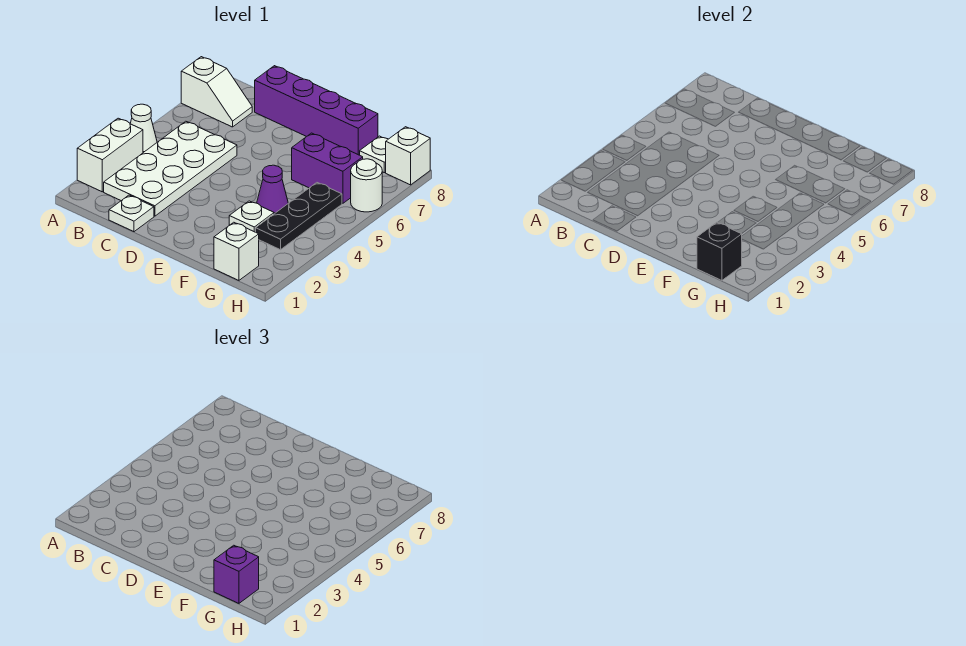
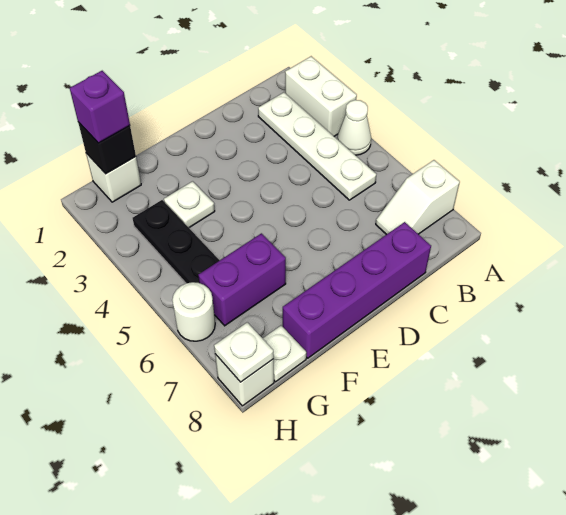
white 2x4 plate [104,121,237,216] -> white 1x4 plate [258,92,376,200]
white 1x1 plate [109,195,154,232] -> white 1x1 plate moved to [214,322,274,382]
purple 1x1 cone [257,165,288,214] -> none

